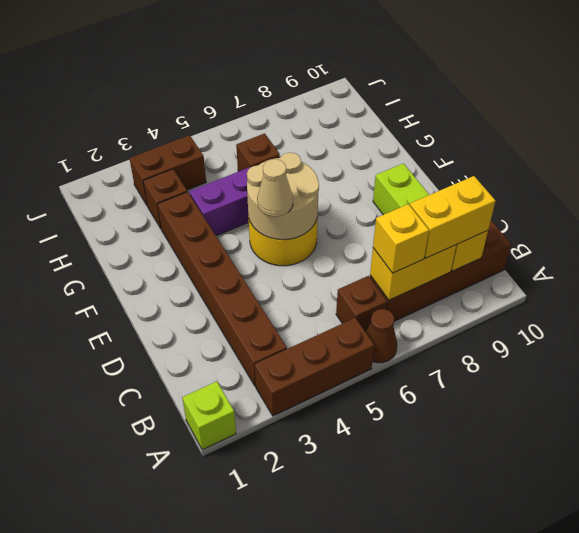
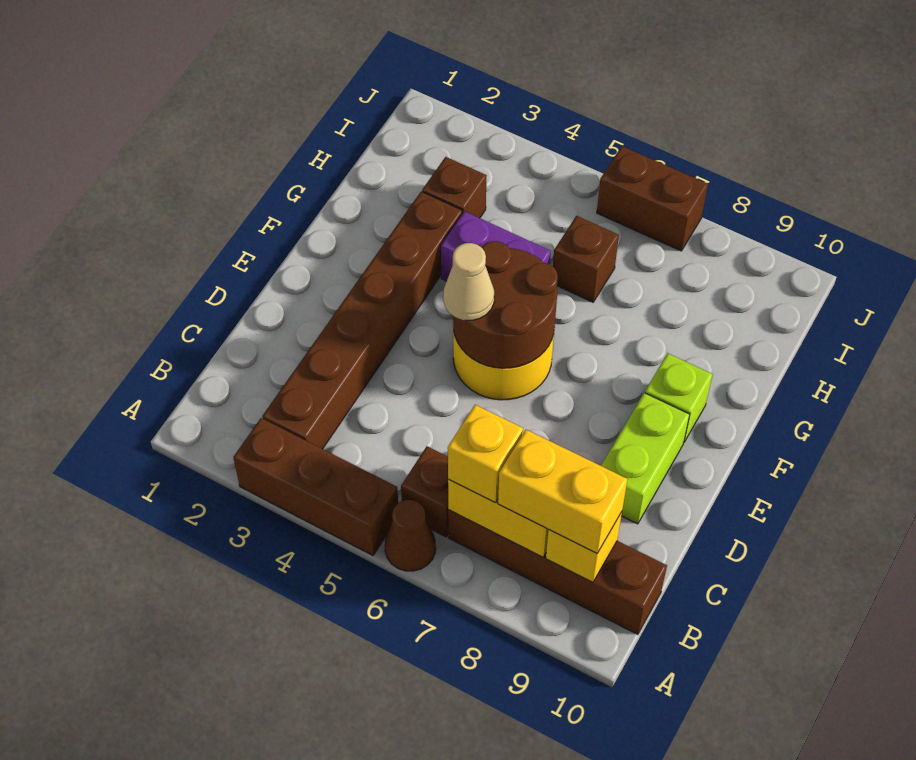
lime 1x1 brick [182,381,236,450] -> lime 1x1 brick moved to [645,353,713,442]
tan 2x2 round brick [247,153,319,240] -> brown 2x2 round brick [453,241,558,368]
brown 1x2 brick [130,135,206,205] -> brown 1x2 brick moved to [597,146,708,251]

